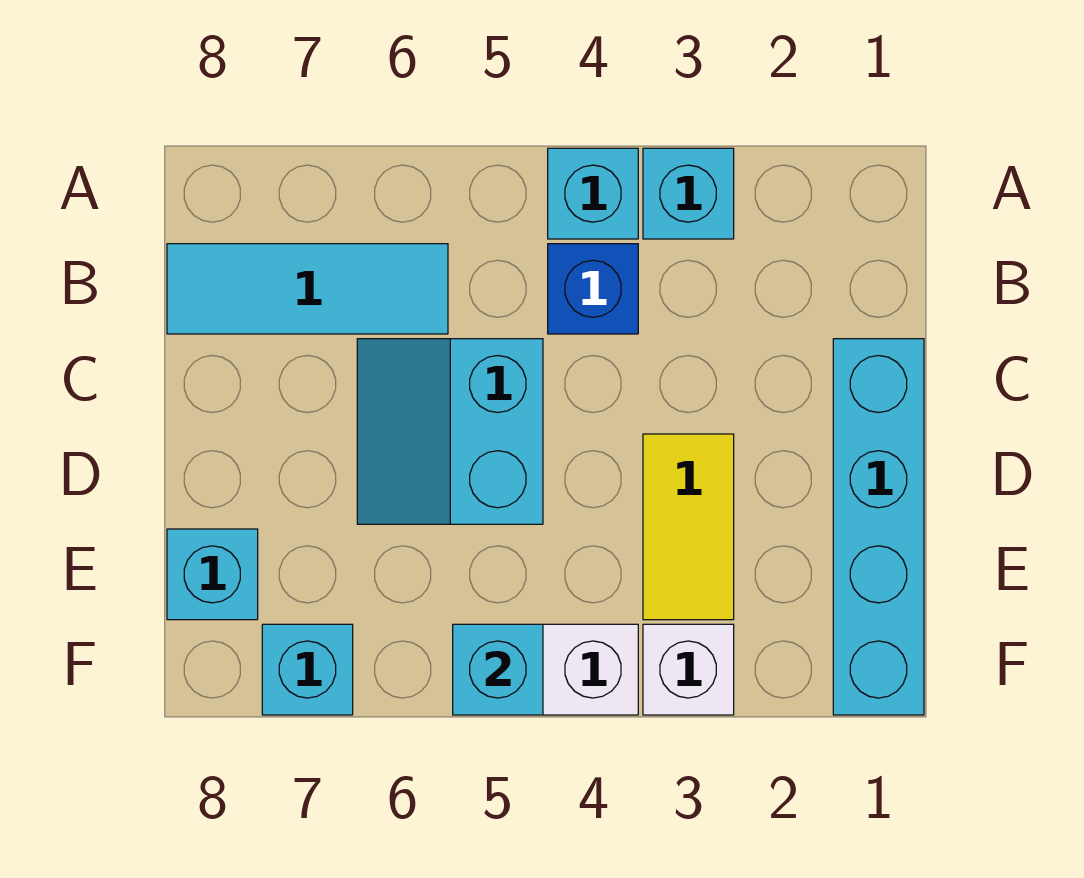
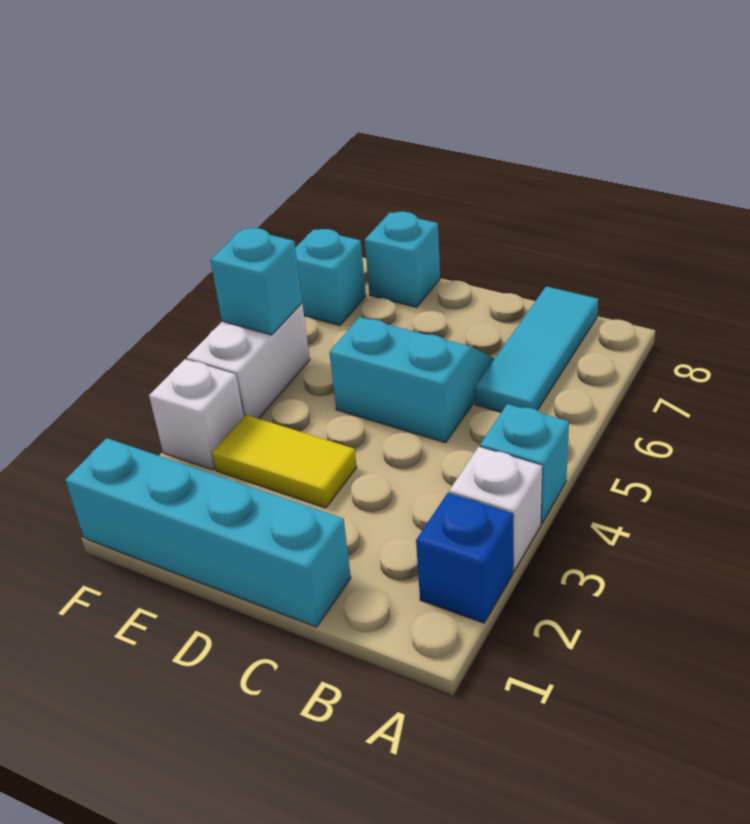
cyan 1x1 brick [643,148,734,239] -> white 1x1 brick [449,447,542,571]
blue 1x1 brick [548,244,638,334] -> blue 1x1 brick moved to [416,493,513,623]

